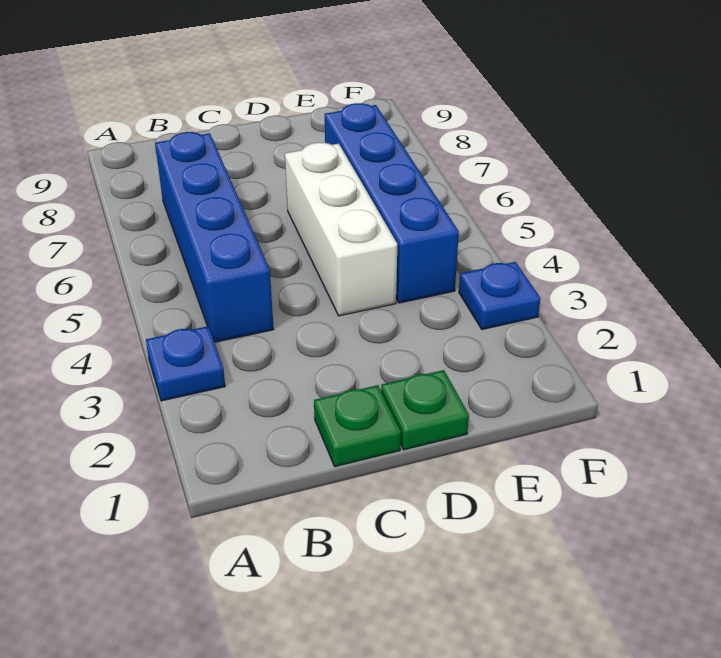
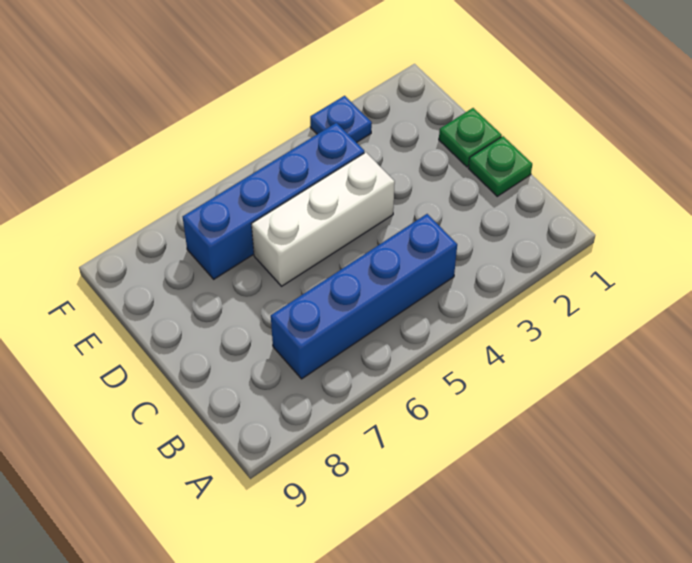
blue 1x1 plate [146,326,225,401] -> none

